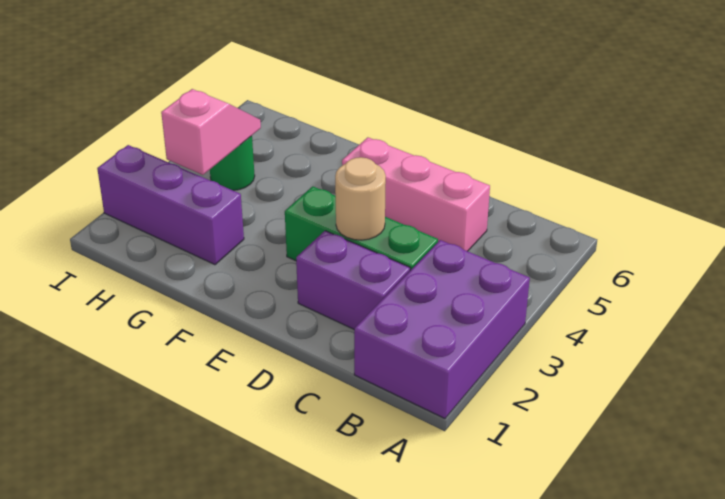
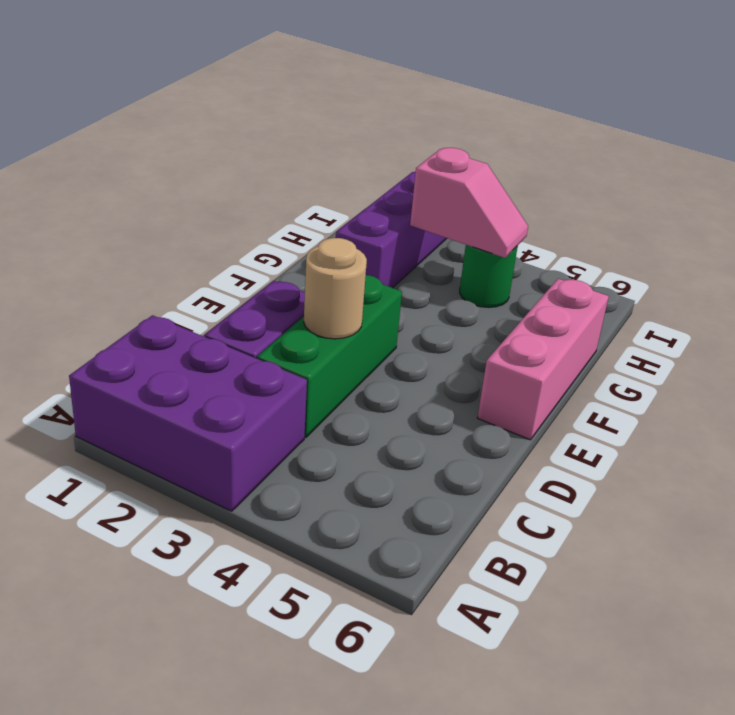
pink 1x3 brick [342,137,490,251] -> pink 1x3 brick moved to [477,279,609,440]

